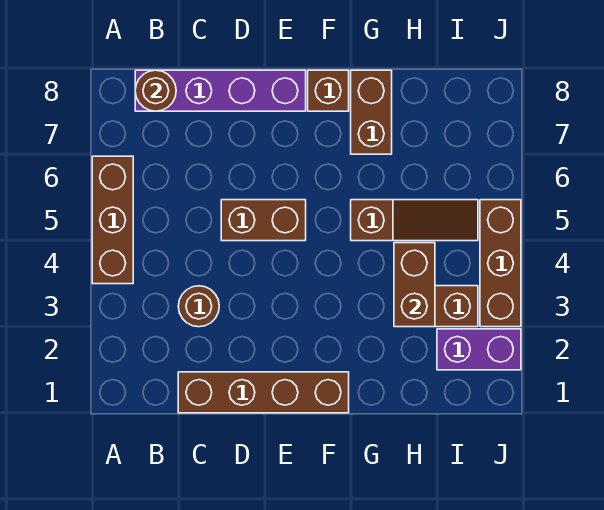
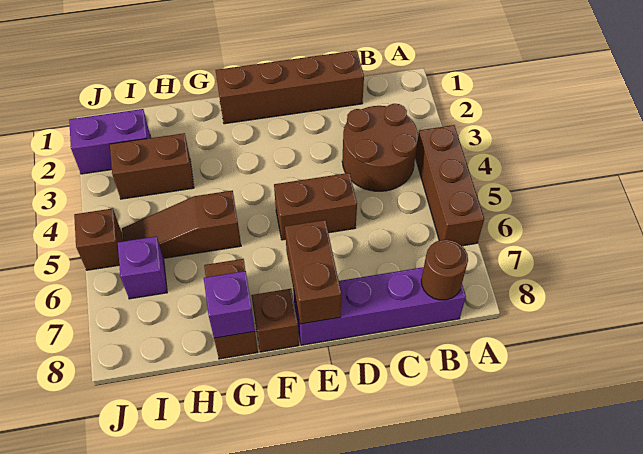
brown 1x1 round brick [178,286,219,327] -> brown 2x2 round brick [342,104,418,191]
none -> purple 1x1 brick [204,271,255,338]
brown 1x2 brick [394,243,435,327] -> brown 1x2 brick moved to [285,220,341,324]
none -> purple 1x1 brick [118,236,167,299]
brown 1x3 brick [480,200,521,327] -> brown 1x1 brick [74,209,122,270]

